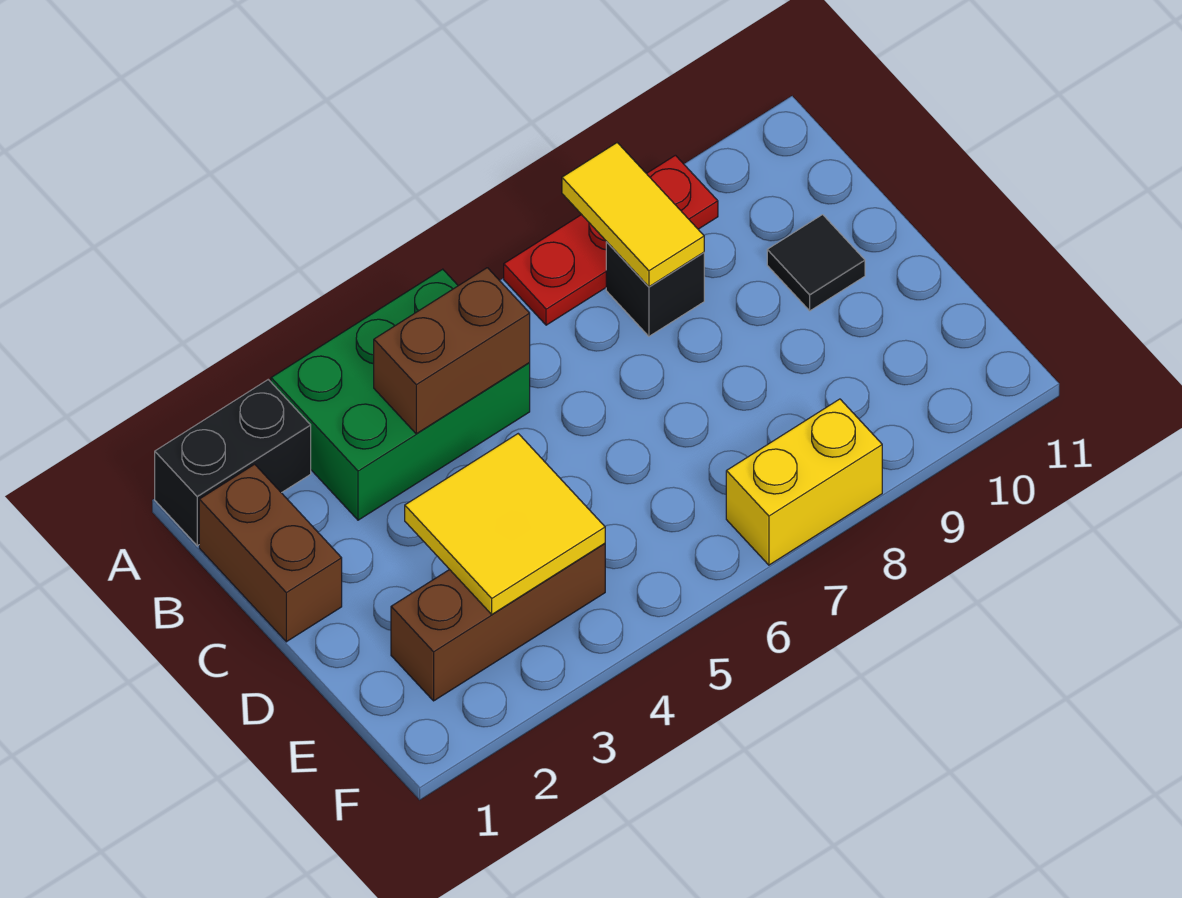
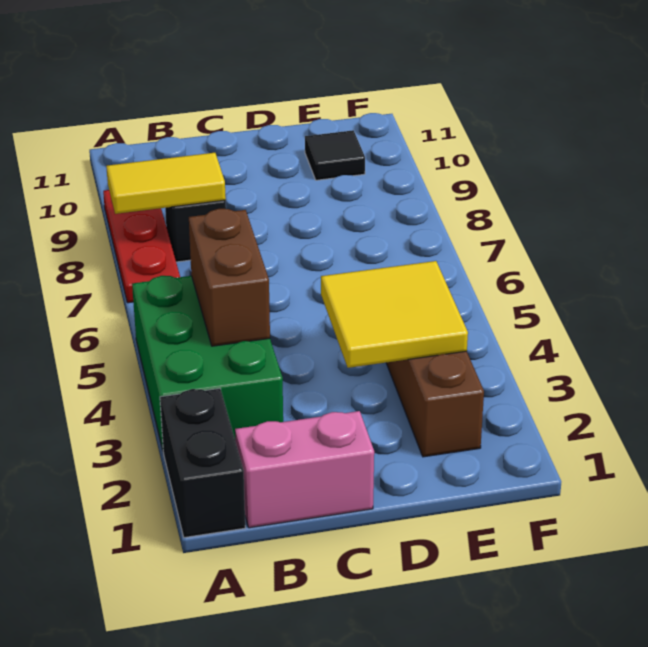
brown 1x2 brick [199,464,342,642] -> pink 1x2 brick [235,411,374,528]
black 1x1 tile [767,215,865,311] -> black 1x1 tile moved to [305,130,365,180]
yellow 1x2 brick [726,399,882,565] -> none

